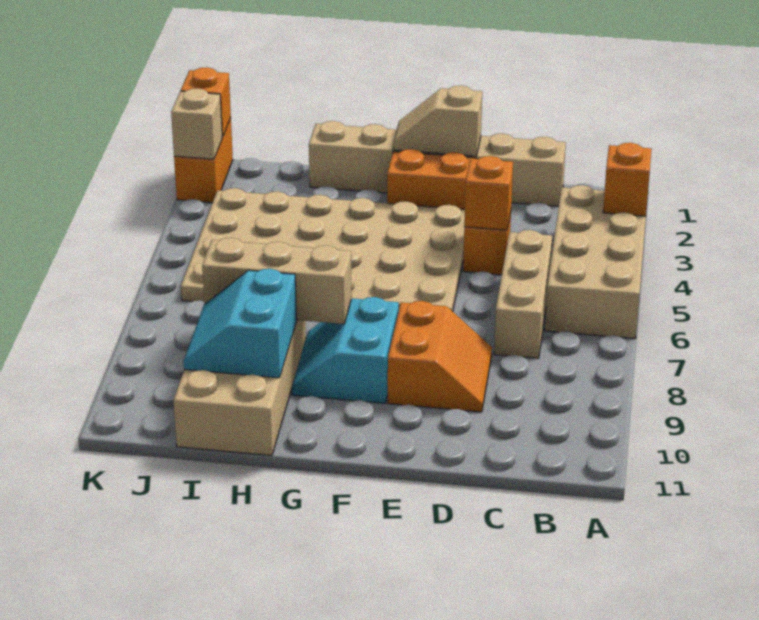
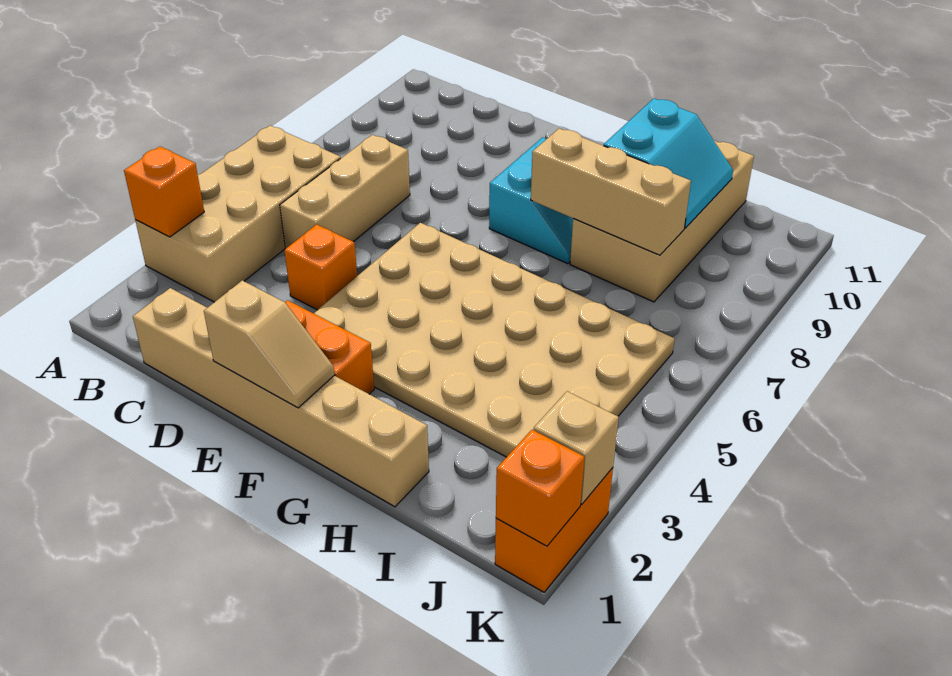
orange 1x1 brick [464,156,513,230] -> none
orange 2x2 slope [388,301,492,412] -> none

